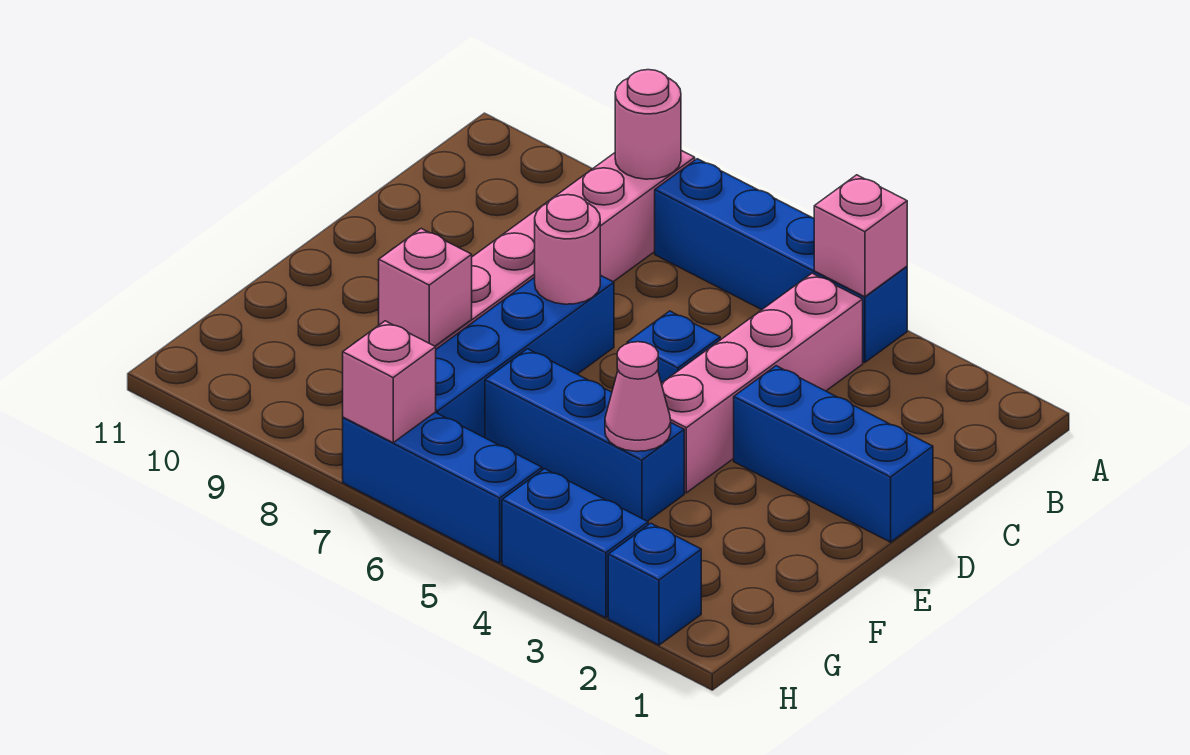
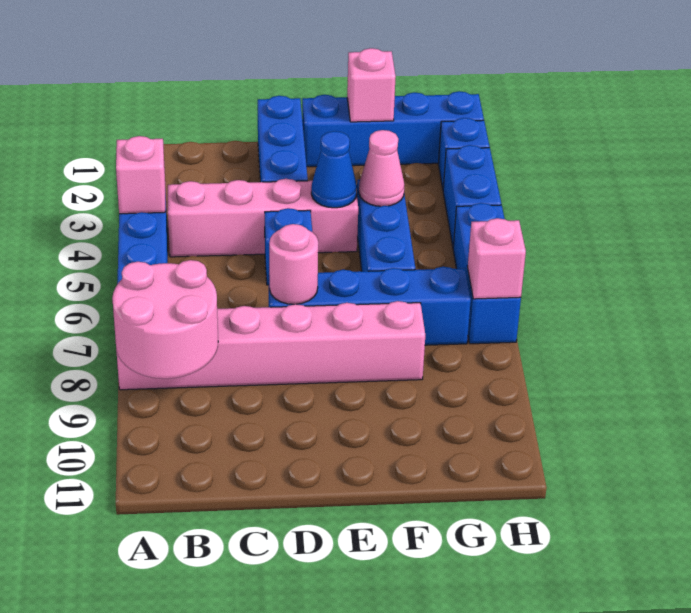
pink 1x1 round brick [615,70,681,179] -> pink 2x2 round brick [112,260,218,379]
none -> blue 1x4 brick [302,91,484,167]
none -> blue 1x1 cone [311,131,357,208]
pink 1x1 brick [379,228,472,346] -> pink 1x1 brick moved to [347,48,396,122]

